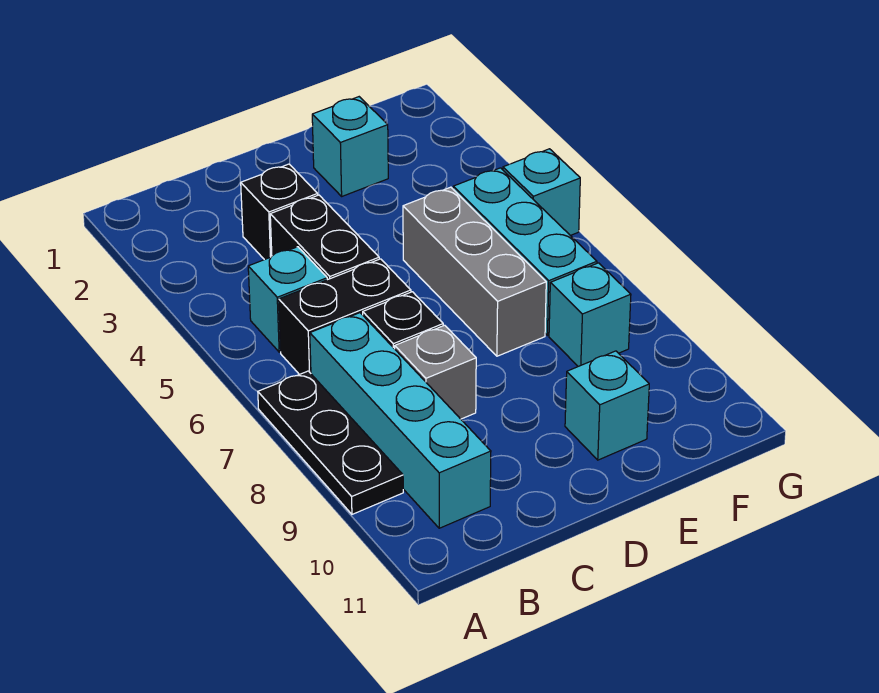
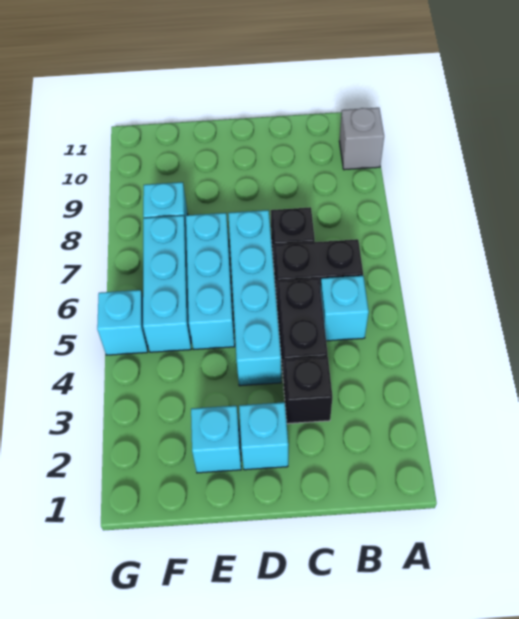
black 1x3 plate [258,371,403,514] -> none
cyan 1x4 brick [310,313,491,528] -> cyan 1x4 brick moved to [228,210,281,386]
grey 1x1 brick [395,325,476,419] -> grey 1x1 brick moved to [339,108,384,170]
grey 1x3 brick [403,187,546,356] -> cyan 1x3 brick [186,213,235,349]
cyan 1x1 brick [565,351,649,460] -> cyan 1x1 brick moved to [239,402,288,470]

